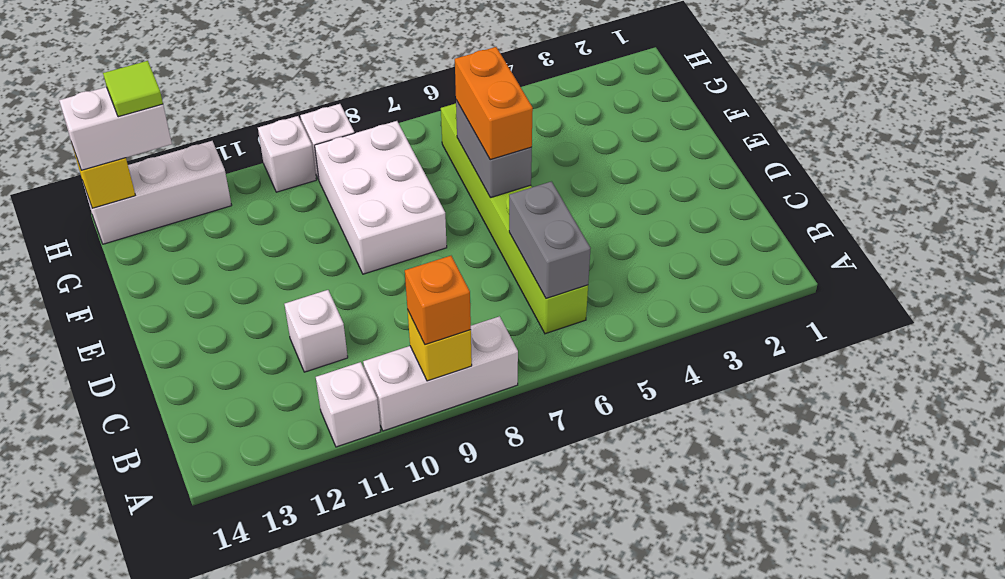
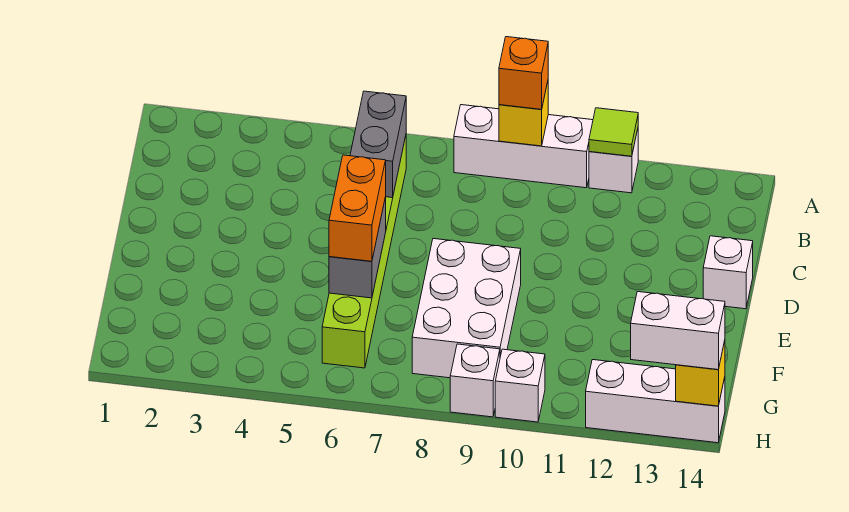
white 1x1 brick [285,290,348,372] -> white 1x1 brick moved to [703,236,753,309]
lime 1x1 tile [103,61,163,117] -> lime 1x1 tile moved to [589,108,638,156]

